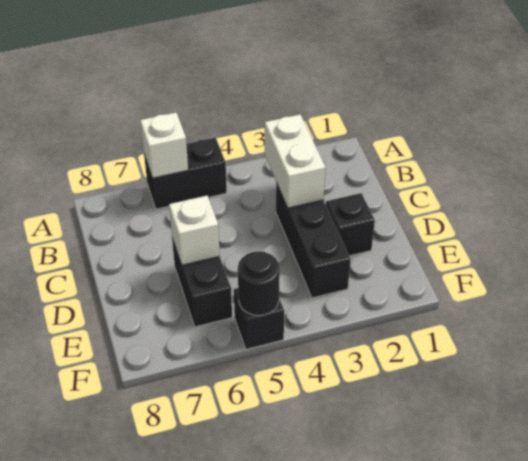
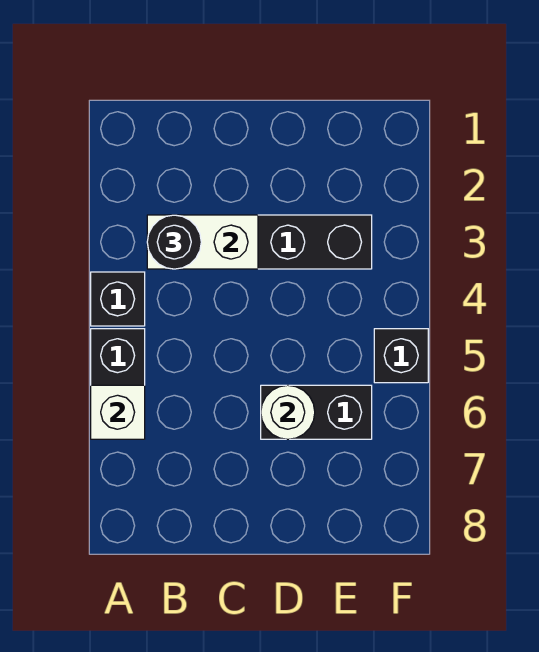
black 1x1 brick [326,193,375,256] -> black 1x1 brick moved to [91,272,145,326]
white 1x1 brick [169,196,220,265] -> white 1x1 round brick [261,385,315,439]
black 1x1 round brick [238,251,280,316] -> black 1x1 round brick moved to [147,215,201,269]

